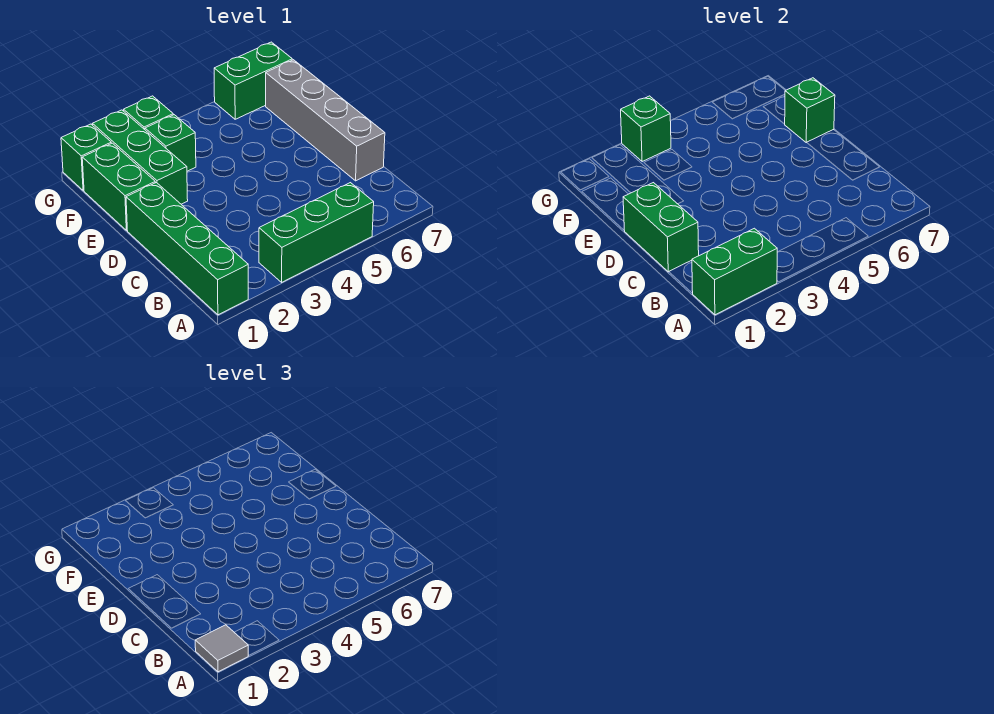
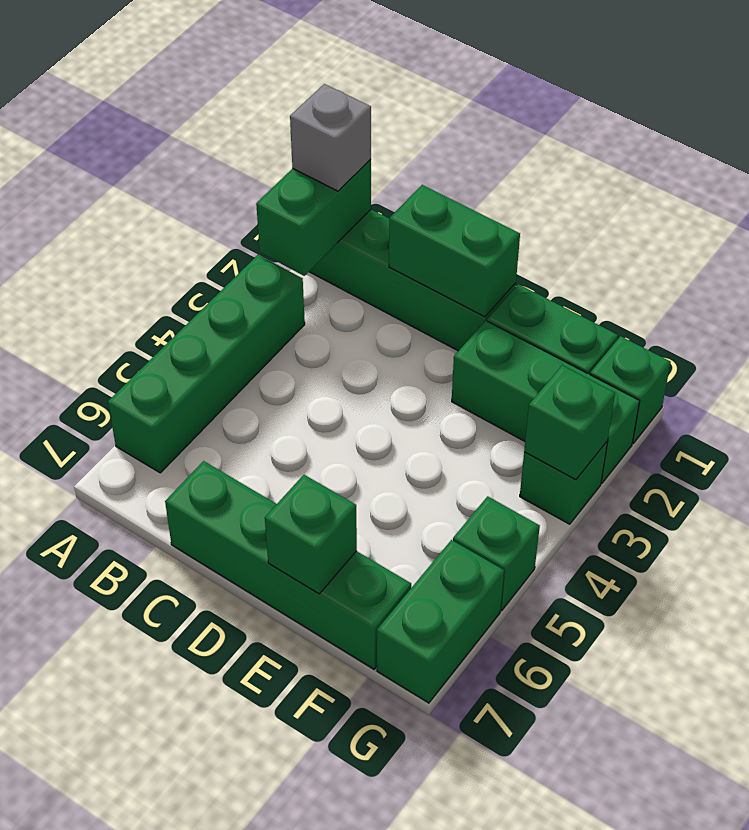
grey 1x1 tile [195,625,248,672] -> grey 1x1 brick [290,84,371,191]
green 1x3 brick [259,183,374,282] -> green 1x4 brick [108,255,305,473]
grey 1x4 brick [266,60,385,181] -> green 1x4 brick [165,461,411,669]
green 1x1 brick [145,115,196,171] -> green 1x1 brick moved to [453,496,540,610]

